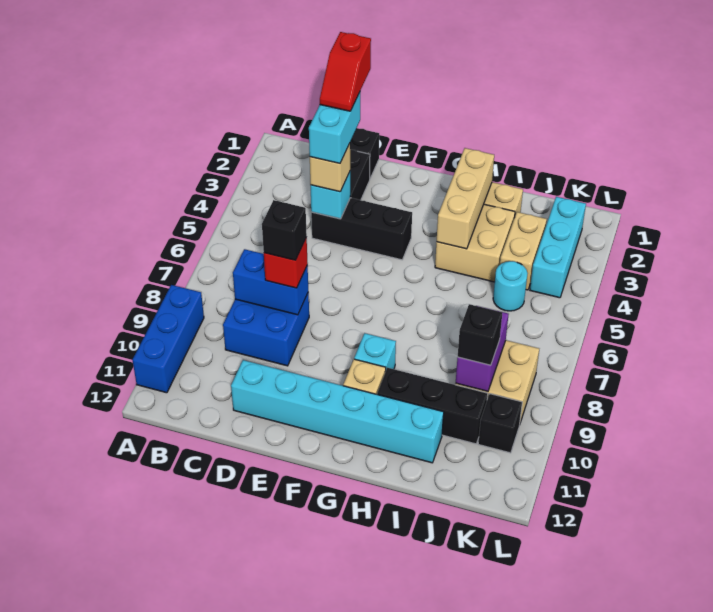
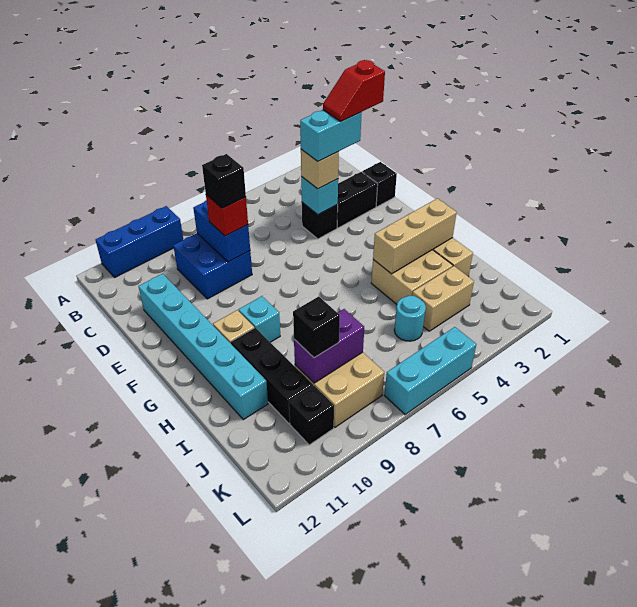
black 1x3 brick [311,198,412,260] -> black 1x1 brick [302,203,338,239]
cyan 1x3 brick [530,197,586,298] -> cyan 1x3 brick moved to [384,327,476,414]

